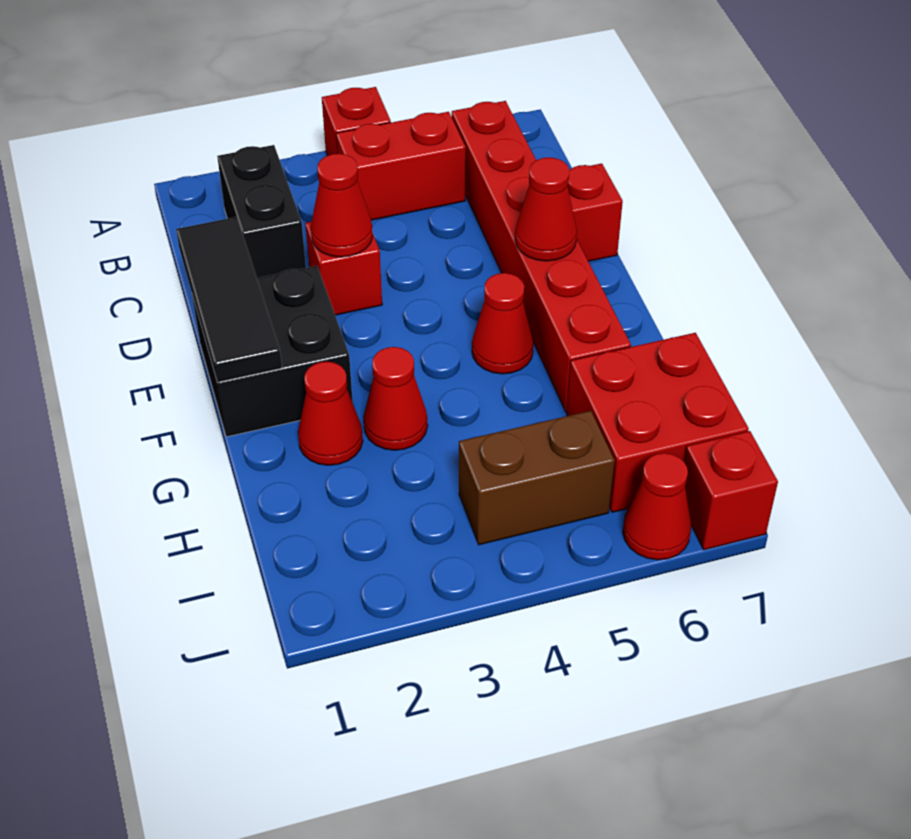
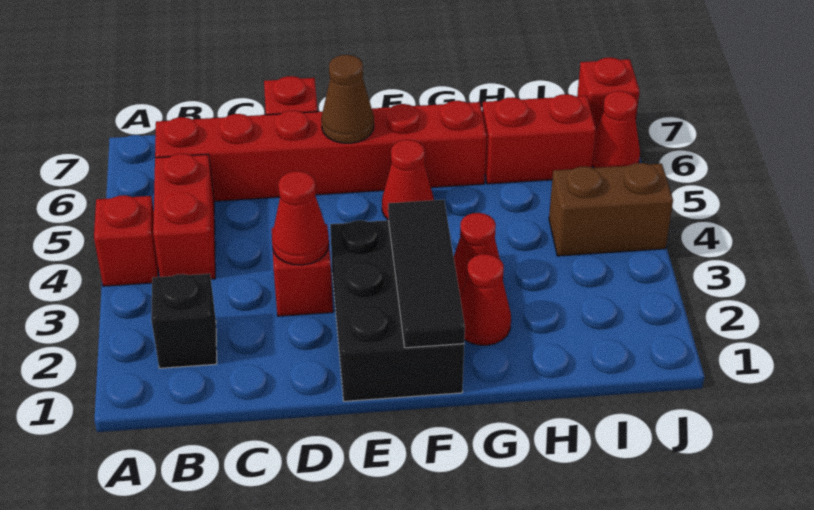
black 1x2 brick [217,145,306,278] -> black 1x1 brick [151,274,217,368]
black 1x3 tile [176,217,282,383] -> black 1x3 tile turned to [388,200,465,348]
black 2x2 brick [192,266,353,437] -> black 2x3 brick [330,220,464,401]
red 1x1 cone [515,157,577,261] -> brown 1x1 cone [321,55,374,143]
red 2x2 brick [567,333,749,512] -> red 1x2 brick [482,94,596,184]
brown 1x2 brick [459,411,615,545] -> brown 1x2 brick turned to [549,163,673,256]

